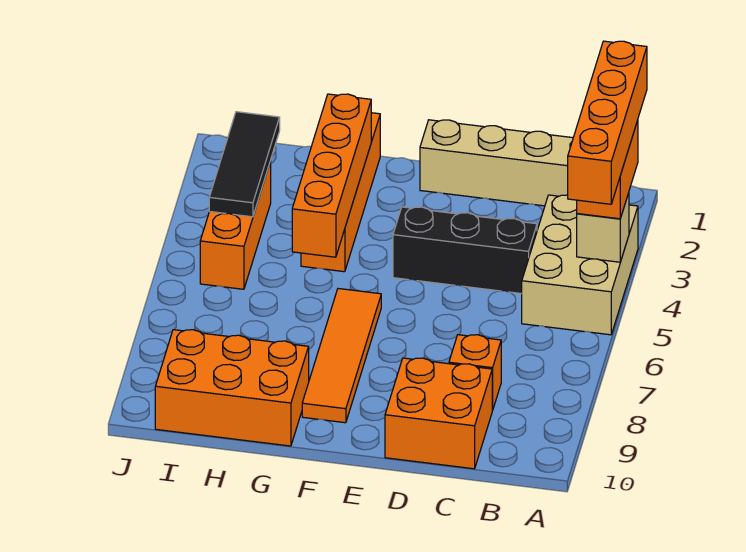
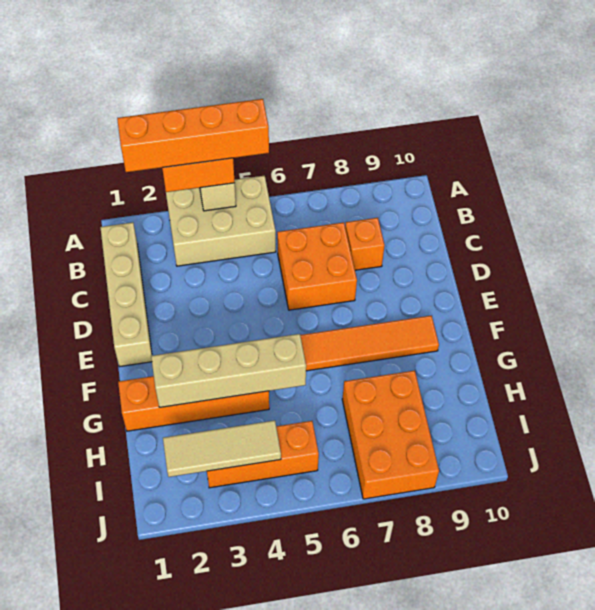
black 1x3 brick [393,207,537,294] -> none
orange 2x2 brick [385,358,492,469] -> orange 2x2 brick moved to [277,222,357,310]
orange 1x4 brick [292,94,371,257] -> tan 1x4 brick [151,334,306,407]
orange 2x3 brick [155,330,309,446] -> orange 2x3 brick moved to [342,371,439,499]
black 1x3 tile [209,112,280,217] -> tan 1x3 tile [163,420,281,477]

